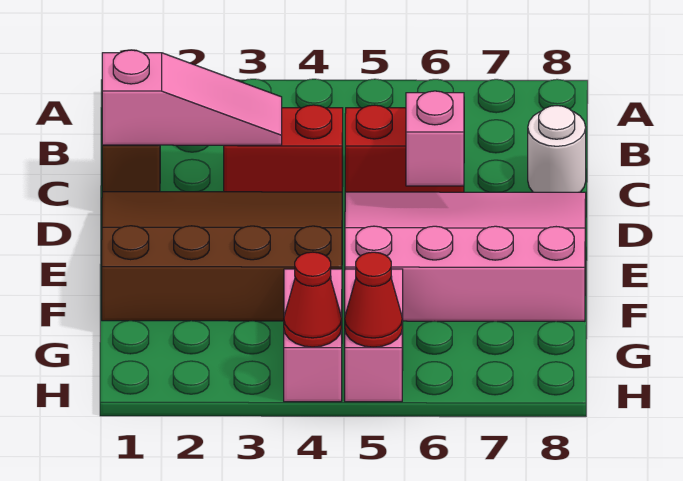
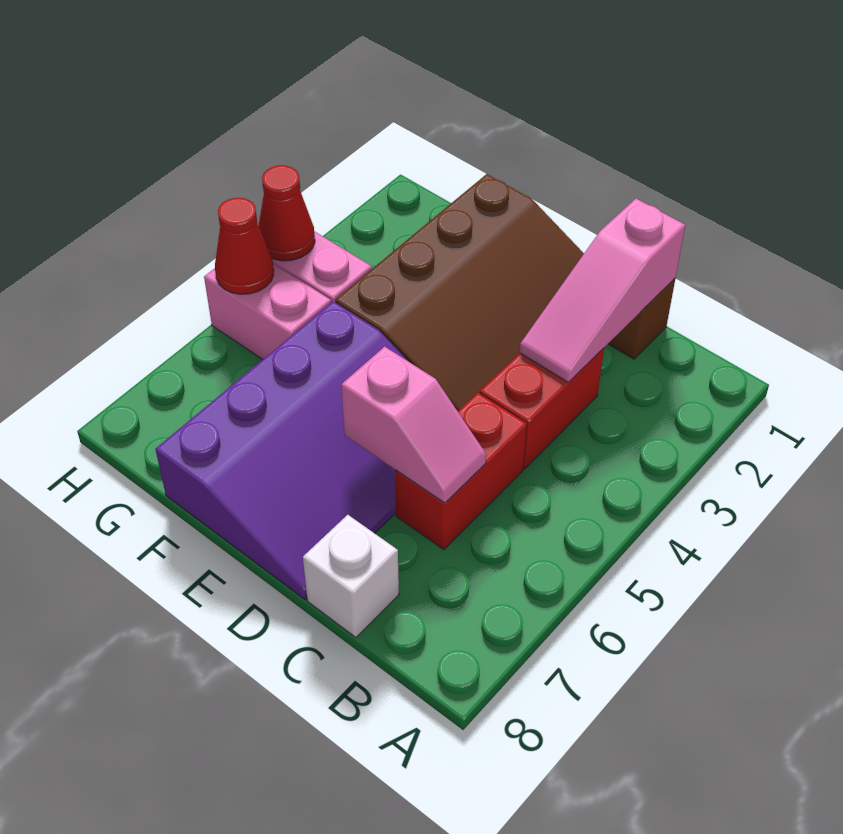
white 1x1 round brick [528,106,586,192] -> white 1x1 brick [303,515,399,637]
pink 3x4 slope [345,192,586,321] -> purple 3x4 slope [155,301,408,600]

